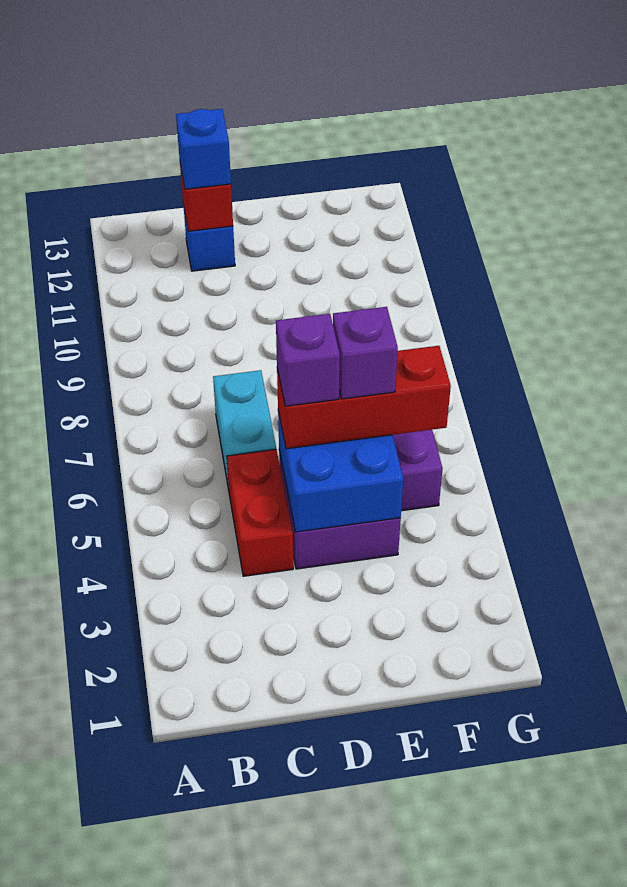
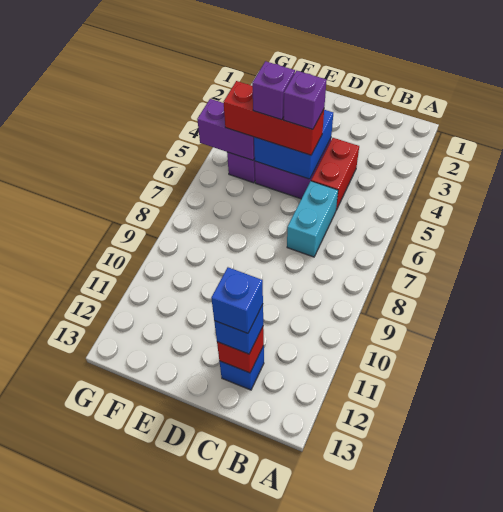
none -> blue 1x1 brick [211,267,263,333]
none -> purple 1x2 brick [197,99,255,160]

